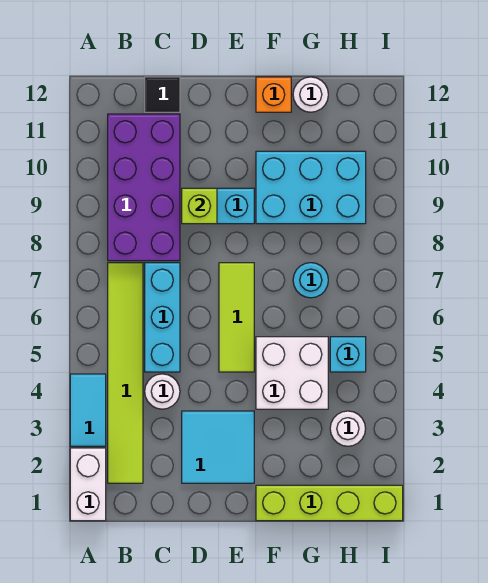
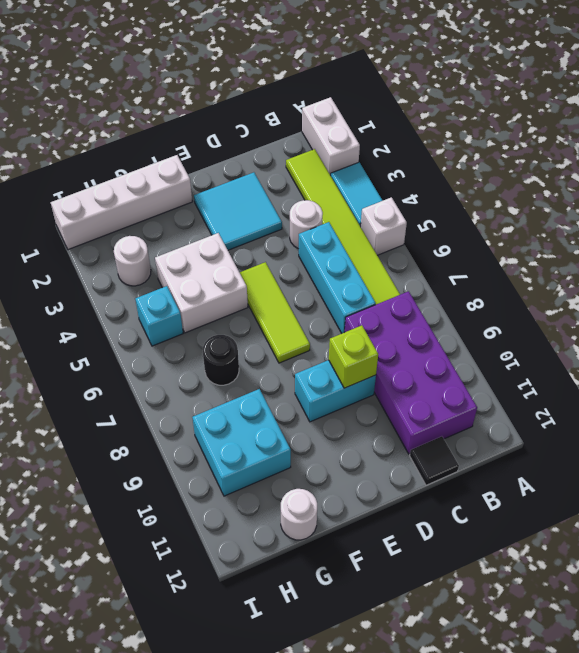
none -> white 1x1 brick [361,197,407,255]
lime 1x4 brick [256,485,403,521] -> white 1x4 brick [51,155,192,250]
cyan 2x3 brick [256,151,366,224] -> cyan 2x2 brick [192,389,291,496]
orange 1x1 brick [256,77,291,112] -> none
cyan 1x1 round brick [293,263,328,298] -> black 1x1 round brick [203,335,239,385]

